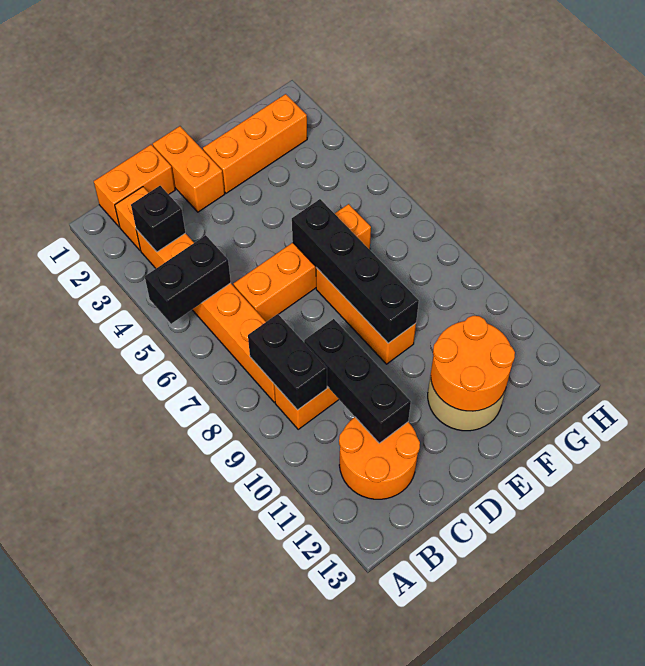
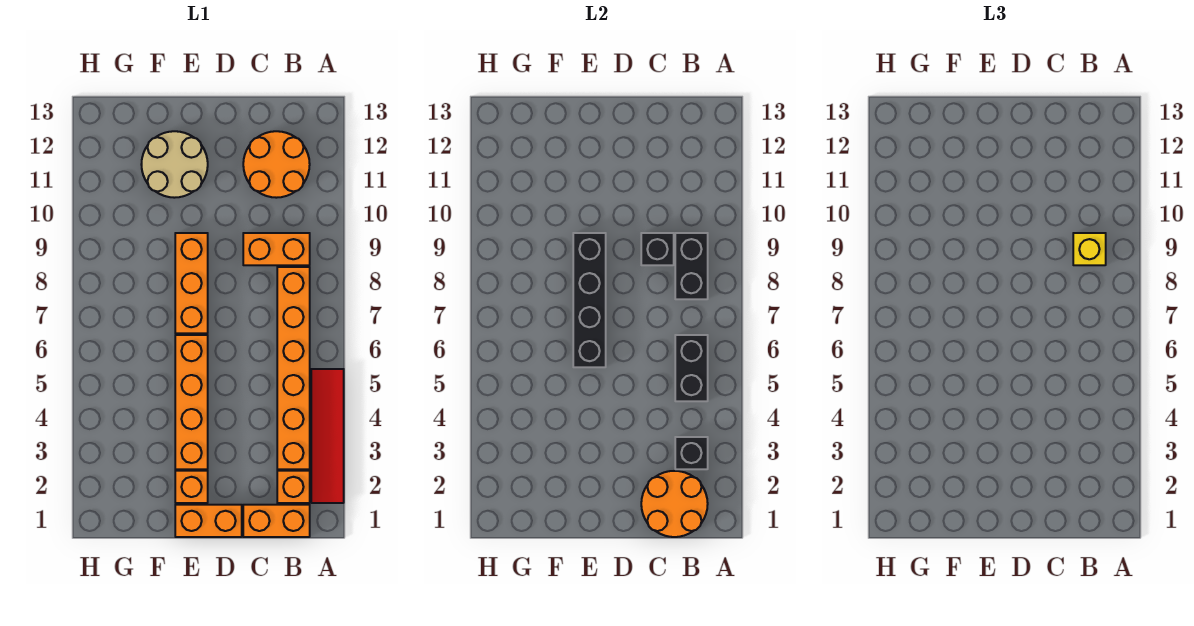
none -> red 1x4 tile [311,369,344,503]
black 1x2 brick [145,235,231,324] -> black 1x2 brick turned to [675,335,708,401]
none -> yellow 1x1 brick [1073,233,1106,265]
orange 1x4 brick [234,204,371,322] -> orange 1x4 brick turned to [175,335,208,469]
black 1x3 brick [304,319,411,443] -> black 1x1 brick [641,233,674,265]
orange 1x2 brick [153,126,225,212] -> orange 1x2 brick turned to [175,505,242,537]
orange 1x3 brick [203,94,307,193] -> orange 1x1 brick [175,471,208,503]
orange 2x2 round brick [431,316,515,411] -> orange 2x2 round brick moved to [641,471,708,537]

